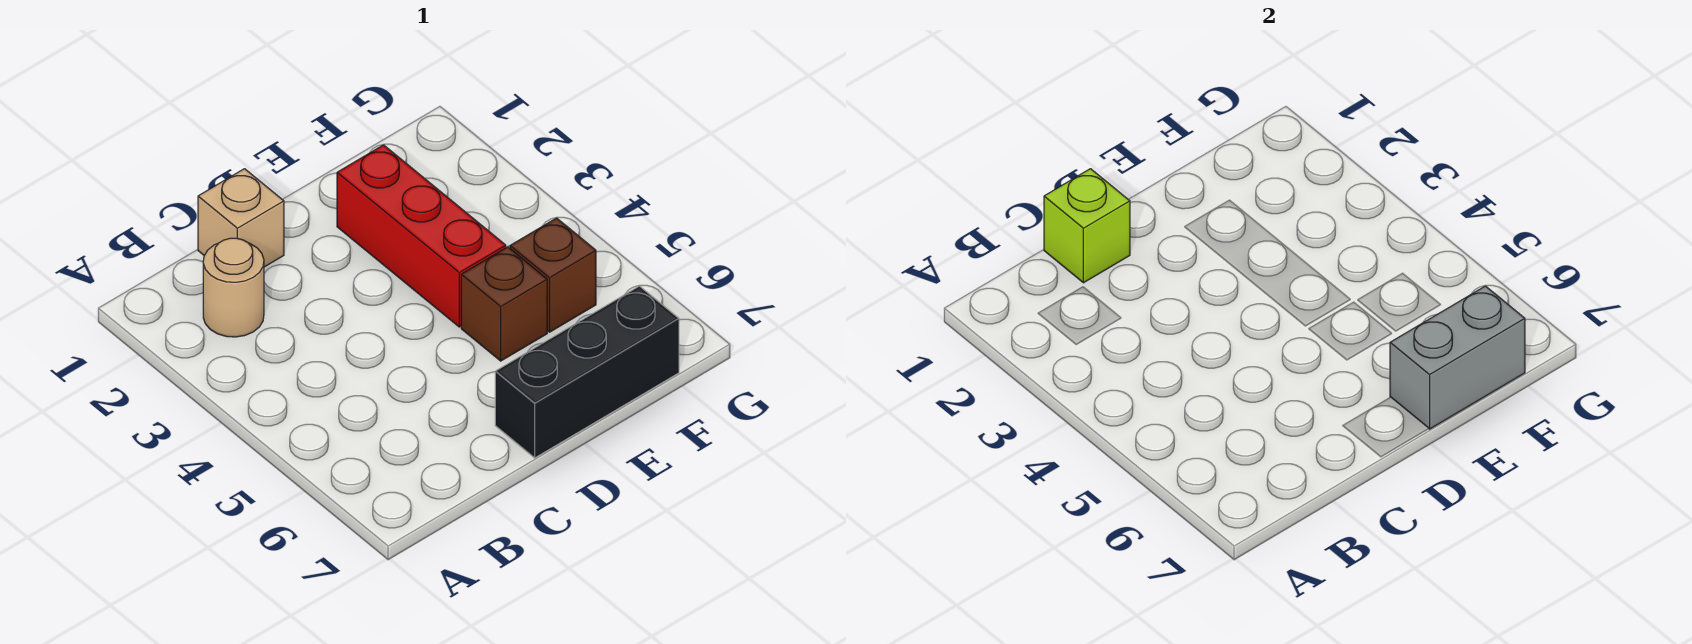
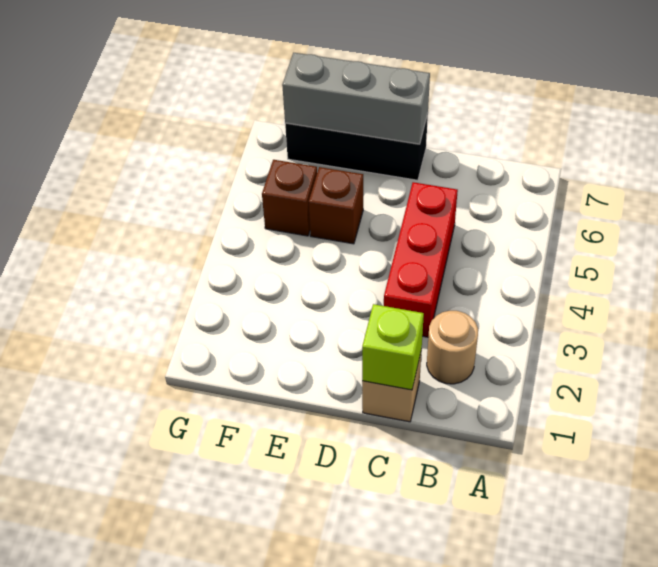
red 1x3 brick [337,145,506,327] -> red 1x3 brick moved to [384,182,458,337]
grey 1x2 brick [1390,286,1525,429] -> grey 1x3 brick [282,53,430,144]

